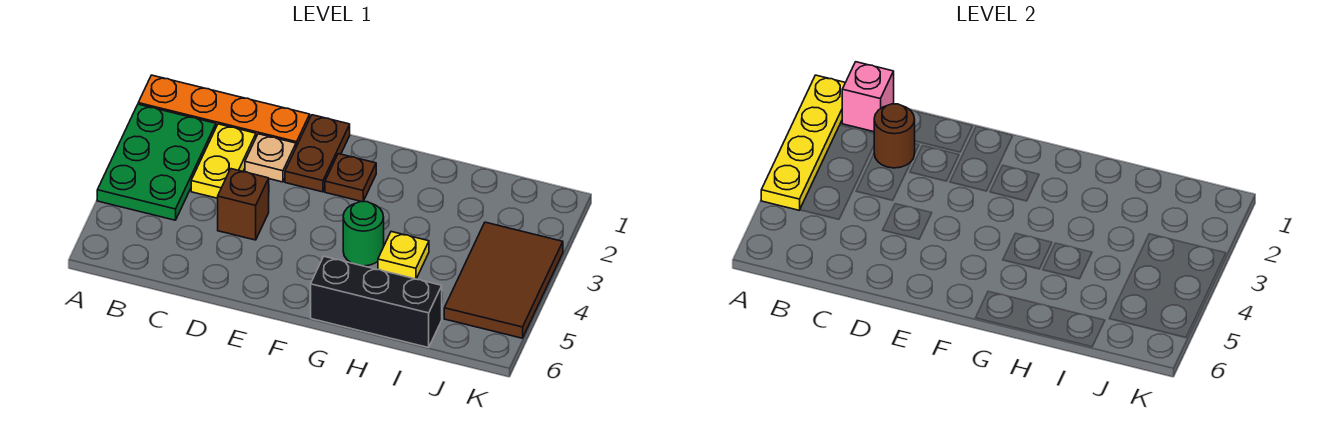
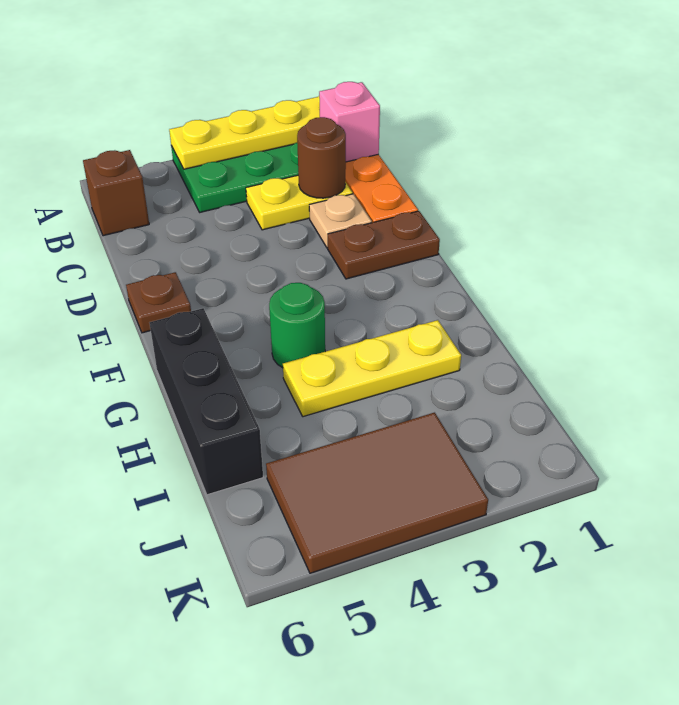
brown 1x1 brick [218,169,269,240] -> brown 1x1 brick moved to [83,150,149,236]
brown 1x1 plate [325,154,376,202] -> brown 1x1 plate moved to [126,272,191,333]
yellow 1x1 plate [378,232,429,279] -> yellow 1x3 plate [283,320,461,417]

